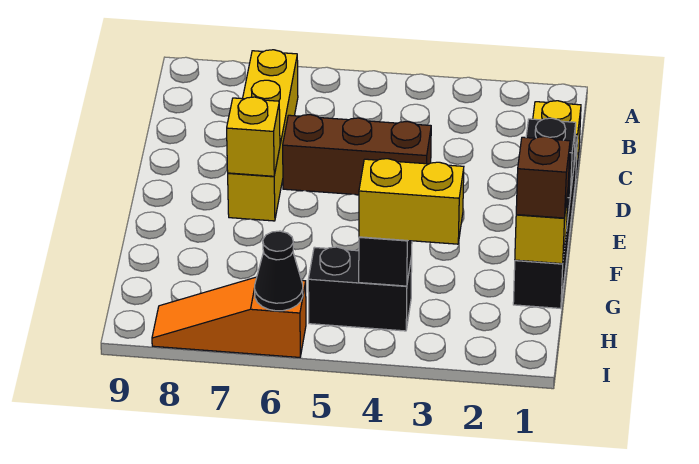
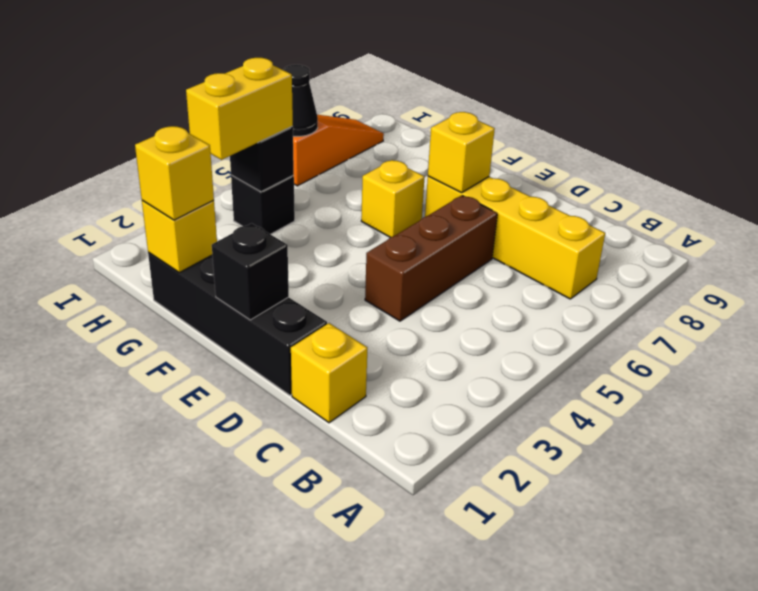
none -> yellow 1x1 brick [361,160,425,237]
brown 1x1 brick [516,137,570,218] -> yellow 1x1 brick [135,126,214,220]
black 1x2 brick [308,247,412,331] -> black 1x1 brick [231,175,295,234]

